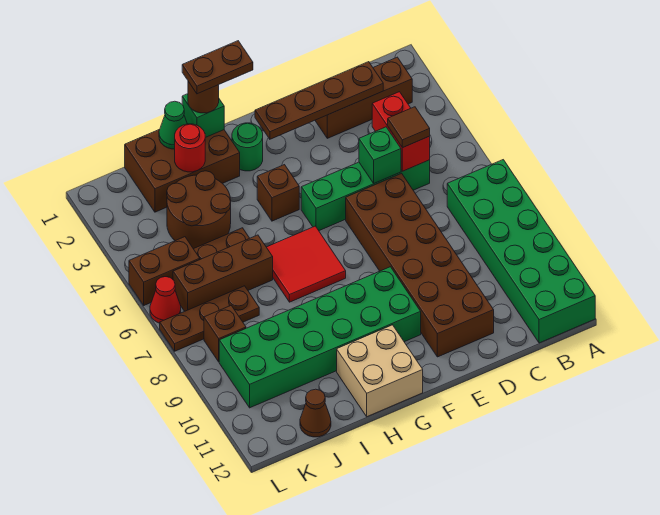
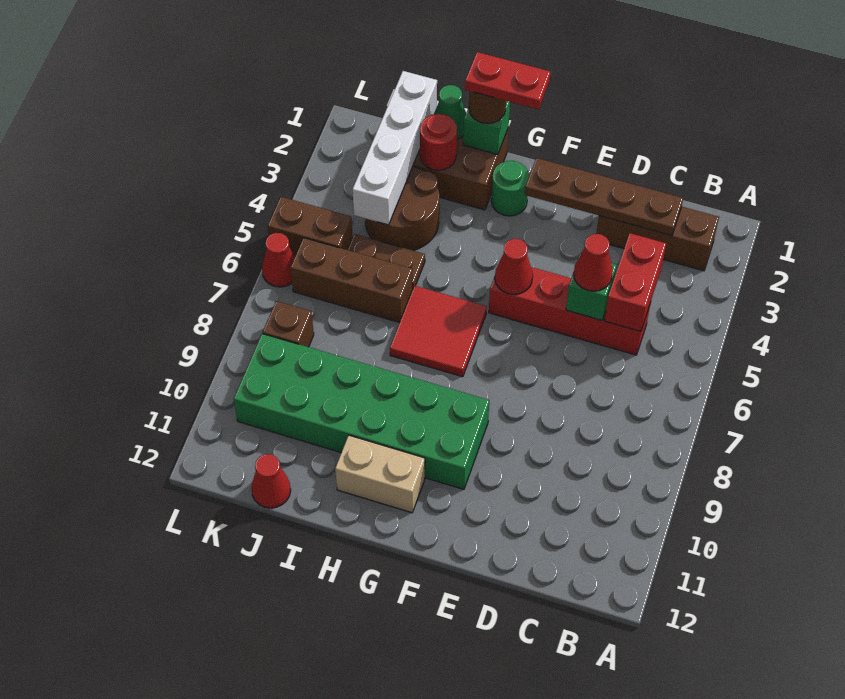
green 2x6 brick [447,160,595,343] -> none
green 1x4 brick [301,160,430,231] -> red 1x4 brick [489,267,651,355]
brown 1x1 tile [388,107,430,148] -> none
none -> red 1x1 cone [574,234,613,291]
brown 2x6 brick [346,173,494,357] -> none
none -> red 1x1 cone [495,239,533,295]
brown 1x2 plate [182,41,253,94] -> red 1x2 plate [465,52,550,110]
brown 1x1 brick [257,165,299,221] -> none
tan 2x2 brick [337,325,423,417] -> tan 1x2 brick [335,435,425,513]
none -> white 1x4 brick [352,71,437,225]
brown 1x3 plate [160,286,259,351] -> none
brown 1x1 cone [300,389,331,437] -> red 1x1 cone [251,454,291,508]

